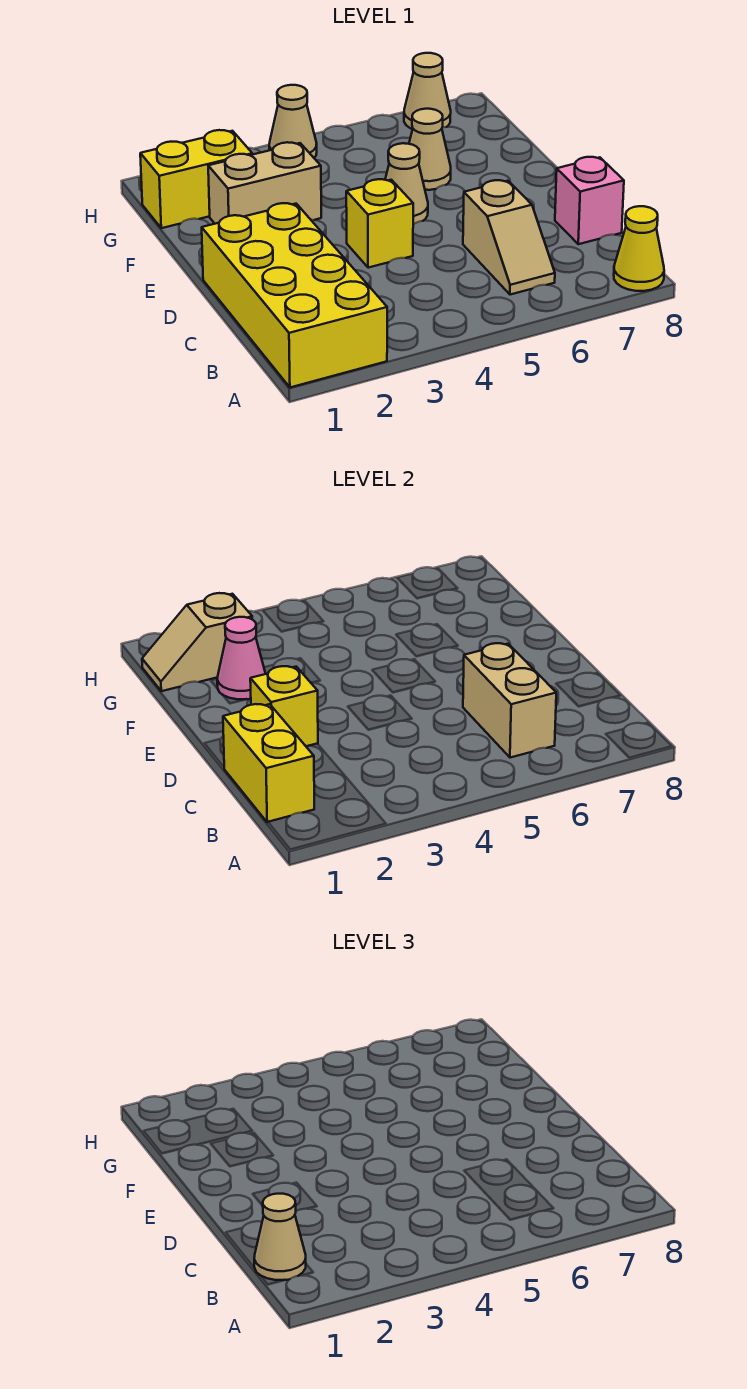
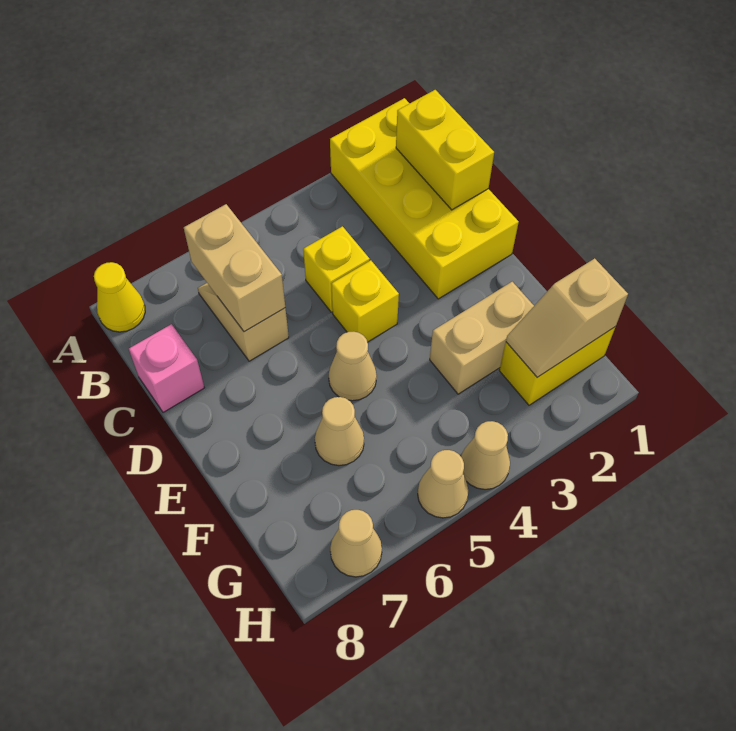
tan 1x1 cone [254,1194,306,1280] -> tan 1x1 cone moved to [418,450,469,518]
yellow 1x1 brick [250,666,318,746] -> yellow 1x1 brick moved to [303,226,370,312]
pink 1x1 cone [217,617,266,699] -> none
tan 1x2 slope [142,593,252,691] -> tan 1x2 slope turned to [506,258,628,377]

